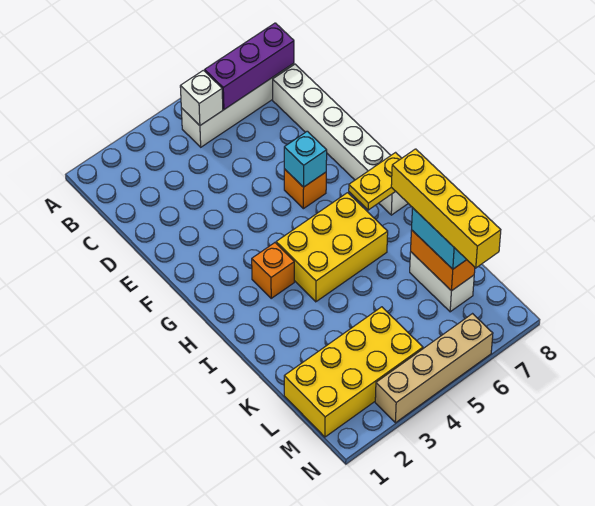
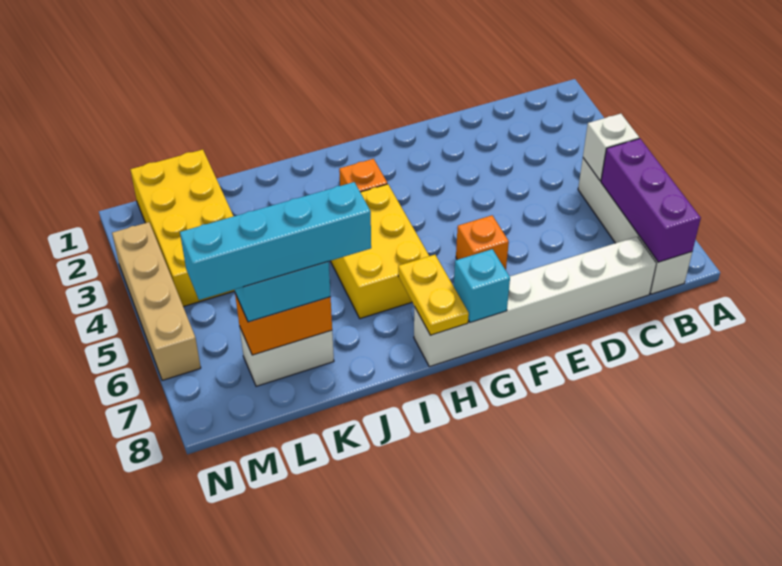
cyan 1x1 brick [284,131,327,187] -> cyan 1x1 brick moved to [454,249,510,323]
yellow 1x4 brick [391,149,501,268] -> cyan 1x4 brick [180,182,371,300]

